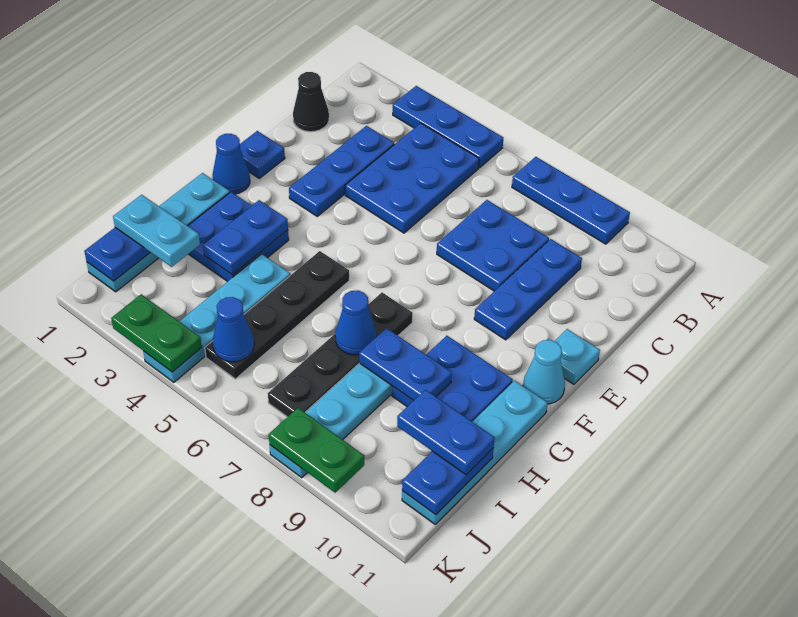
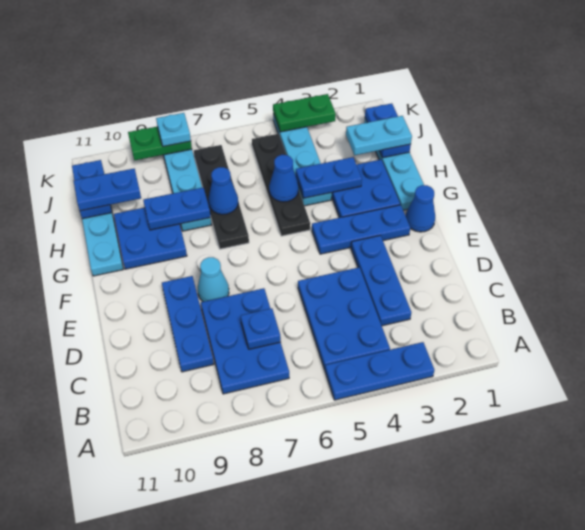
blue 1x3 plate [512,157,630,244] -> blue 1x3 plate moved to [312,205,410,254]
black 1x1 cone [293,72,329,132] -> none
blue 2x2 plate [437,200,549,291] -> blue 2x3 plate [201,288,289,394]
blue 1x1 plate [240,131,285,178] -> blue 1x1 plate moved to [241,308,281,349]
cyan 1x1 plate [555,329,600,384] -> cyan 1x1 plate moved to [156,113,191,146]
cyan 1x1 cone [523,340,565,404] -> cyan 1x1 cone moved to [198,257,229,302]
blue 1x2 plate [203,200,288,275] -> blue 1x2 plate turned to [296,157,362,198]
blue 1x1 cone [213,297,254,362] -> blue 1x1 cone moved to [269,155,299,202]

